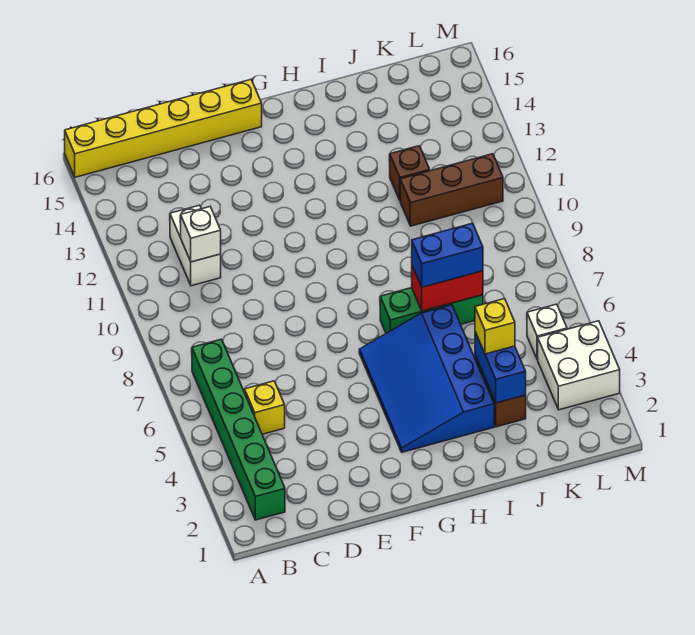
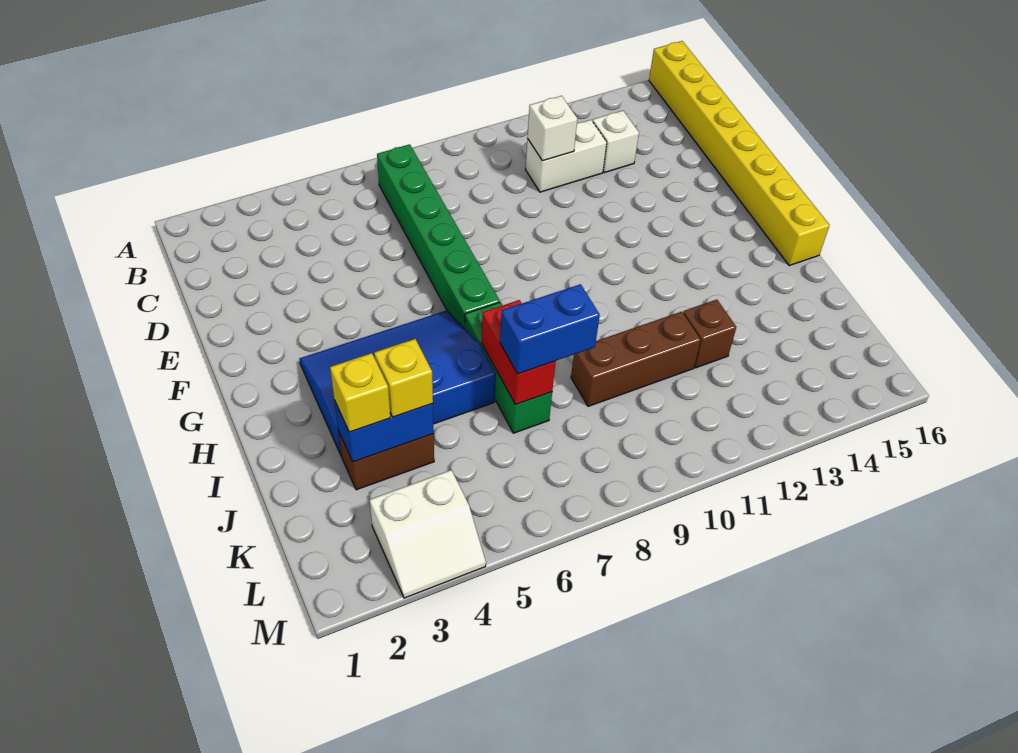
yellow 1x6 brick [65,80,262,177] -> yellow 1x8 brick [649,41,830,266]
green 1x6 brick [192,339,285,520] -> green 1x6 brick turned to [377,144,500,328]
yellow 1x1 brick [245,381,285,434] -> yellow 1x1 brick moved to [330,353,390,432]
blue 1x2 brick [412,223,483,287] -> blue 1x2 brick turned to [500,284,600,374]
brown 1x3 brick [400,154,503,226] -> brown 1x3 brick turned to [571,312,701,406]
white 2x2 brick [538,321,620,410] -> white 2x2 slope [370,470,486,598]
white 1x1 brick [527,304,567,360] -> white 1x1 brick moved to [593,111,639,173]

